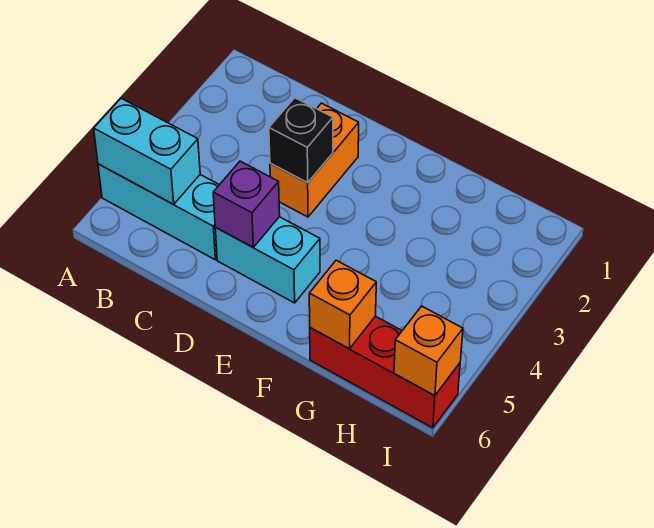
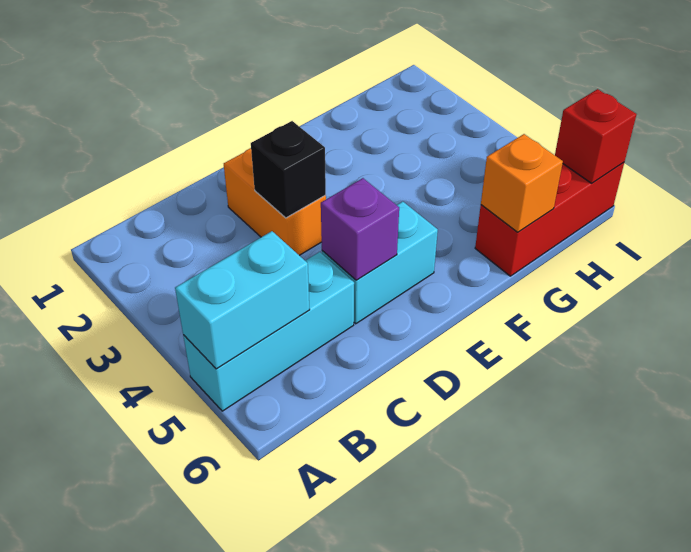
orange 1x1 brick [394,306,463,396] -> red 1x1 brick [555,89,637,183]

